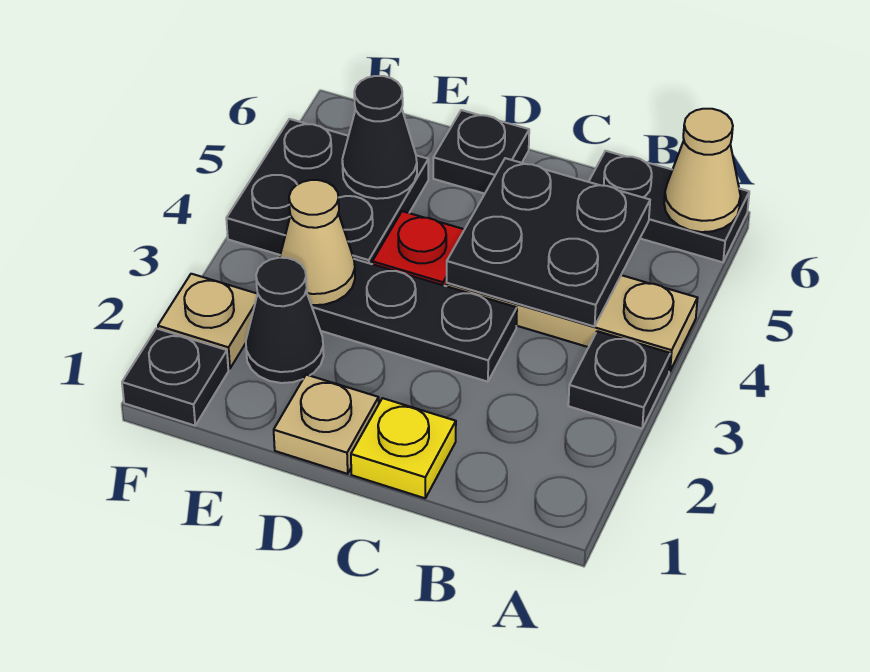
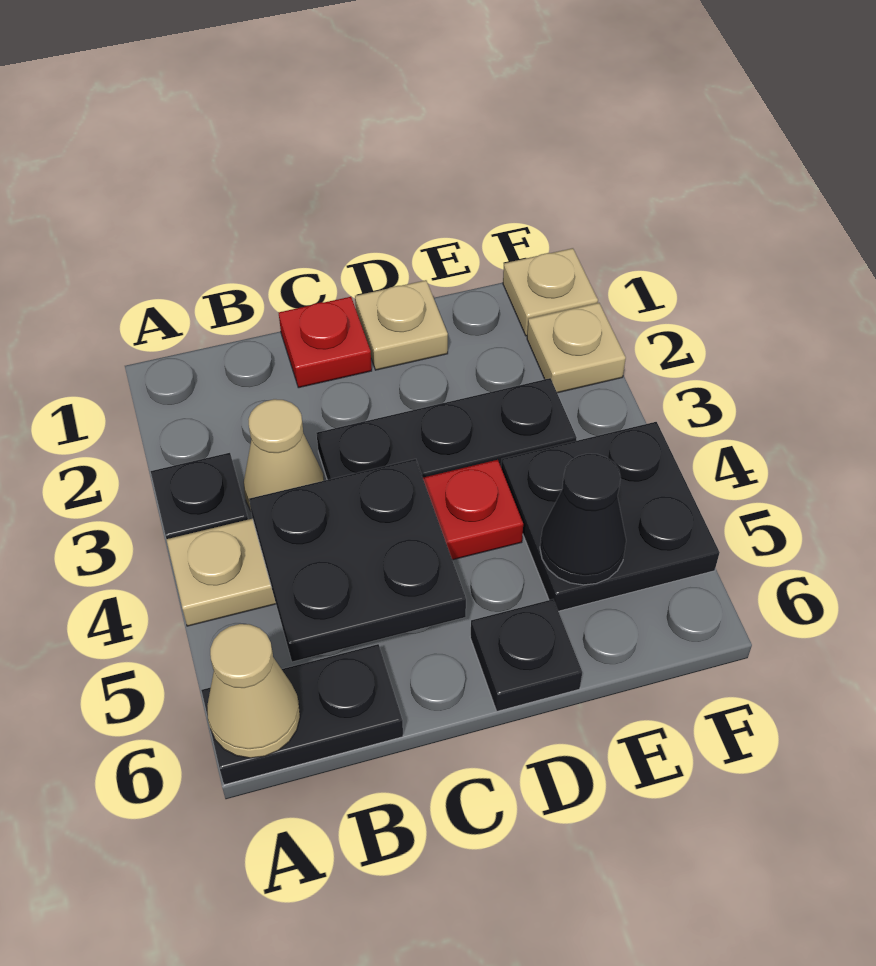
yellow 1x1 plate [351,398,456,498] -> red 1x1 plate [279,297,372,388]
black 1x1 cone [246,258,324,383] -> none
tan 1x1 cone [280,180,355,305] -> tan 1x1 cone moved to [244,399,324,511]
black 1x1 plate [122,328,228,426] -> tan 1x1 plate [503,248,598,336]

